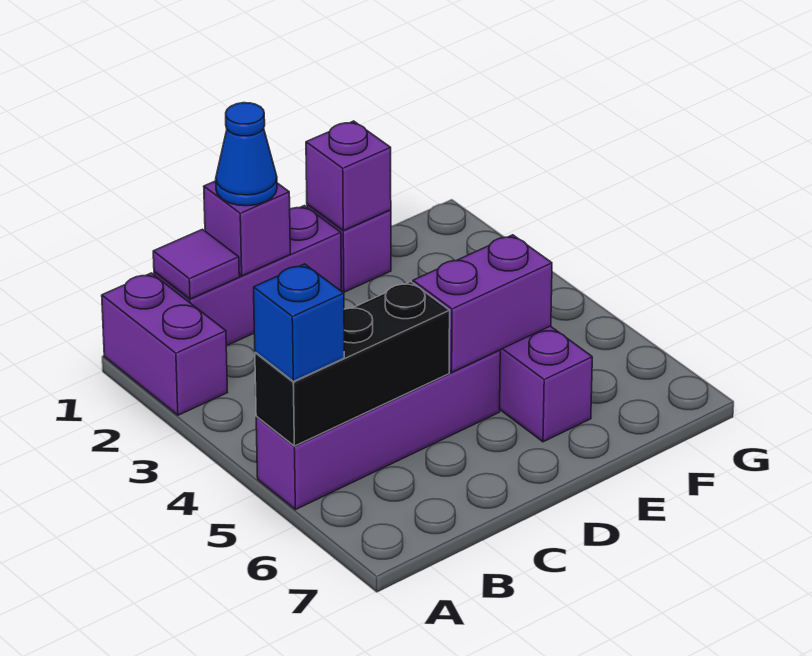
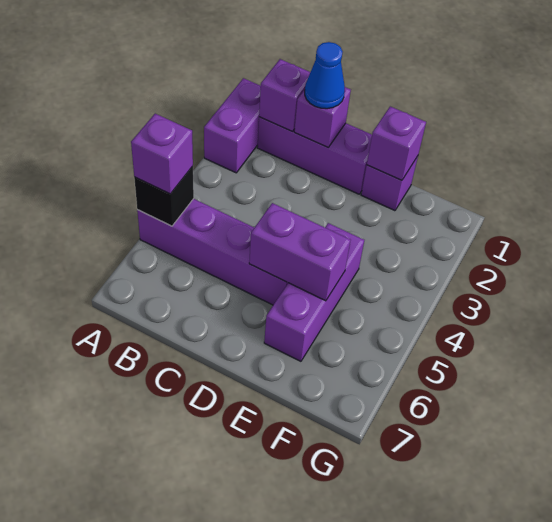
black 1x3 brick [255,282,450,446] -> black 1x1 brick [134,166,194,226]
blue 1x1 brick [254,264,344,382] -> purple 1x1 brick [131,114,193,194]
purple 1x1 tile [153,229,239,299] -> purple 1x1 brick [259,59,310,131]

